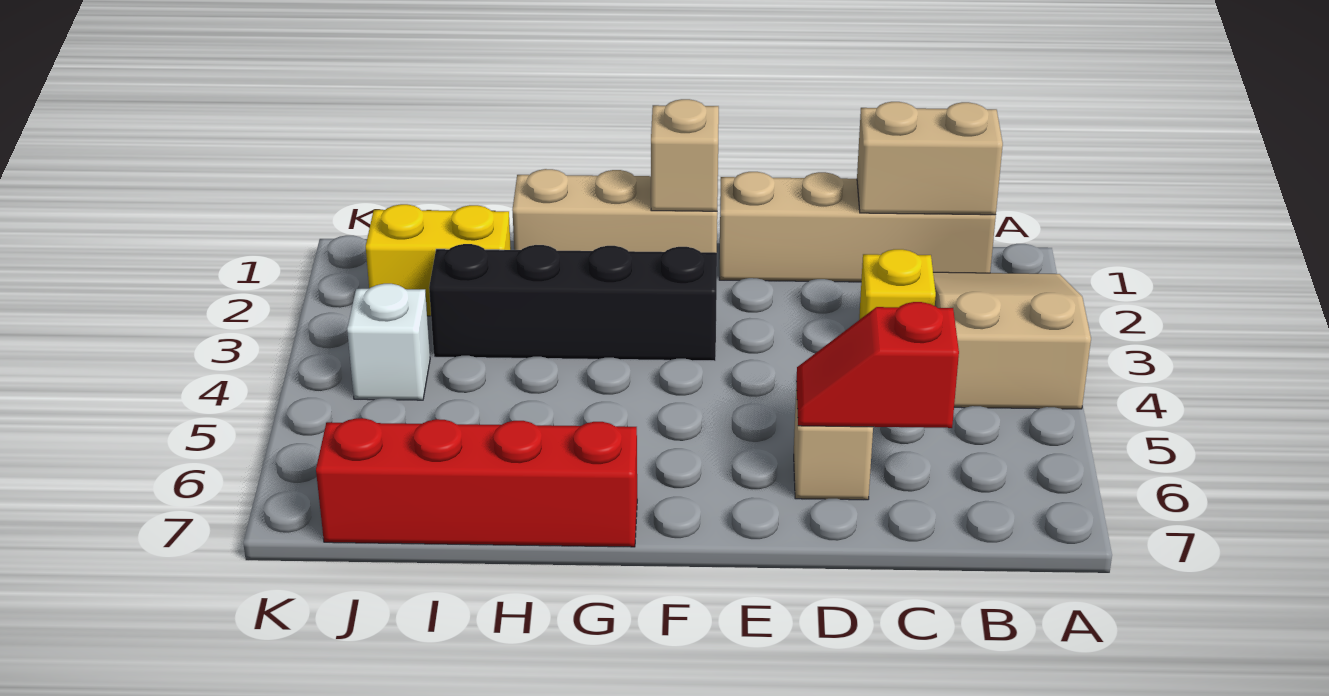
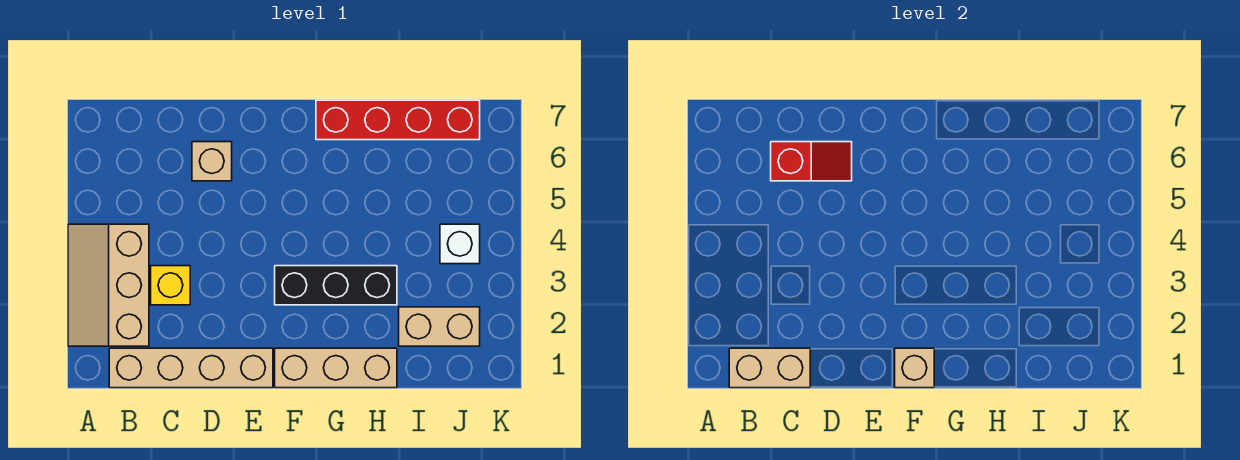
tan 2x3 slope [933,272,1091,409] -> tan 2x3 slope turned to [68,224,149,346]
black 1x4 brick [429,244,717,361] -> black 1x3 brick [275,266,397,305]
yellow 1x2 brick [366,204,511,316] -> tan 1x2 brick [399,307,480,346]

